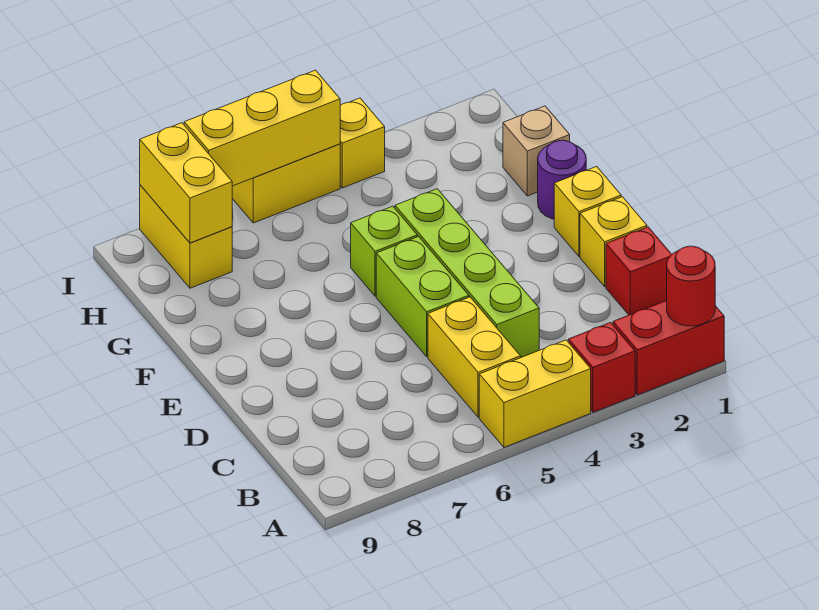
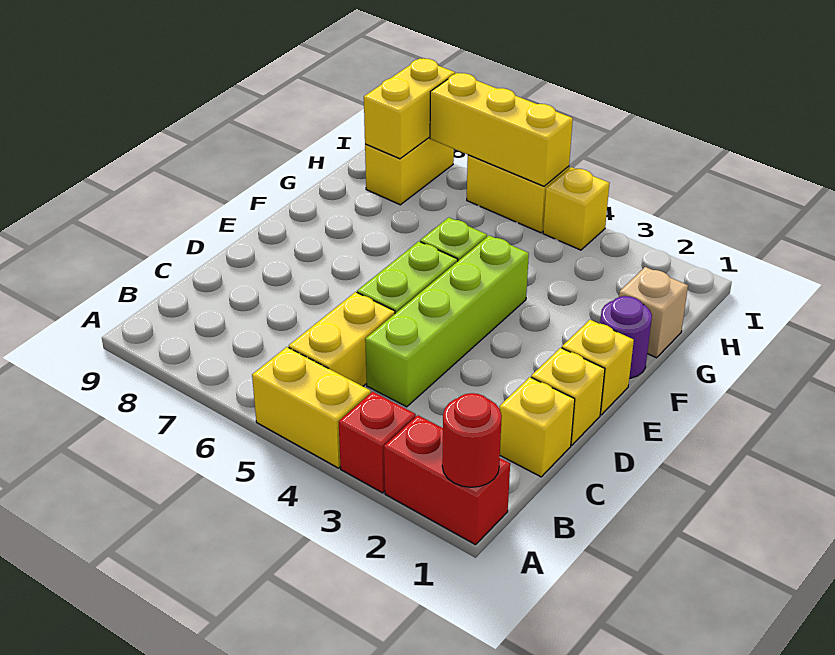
red 1x1 brick [606,227,672,315] -> yellow 1x1 brick [499,377,575,477]

